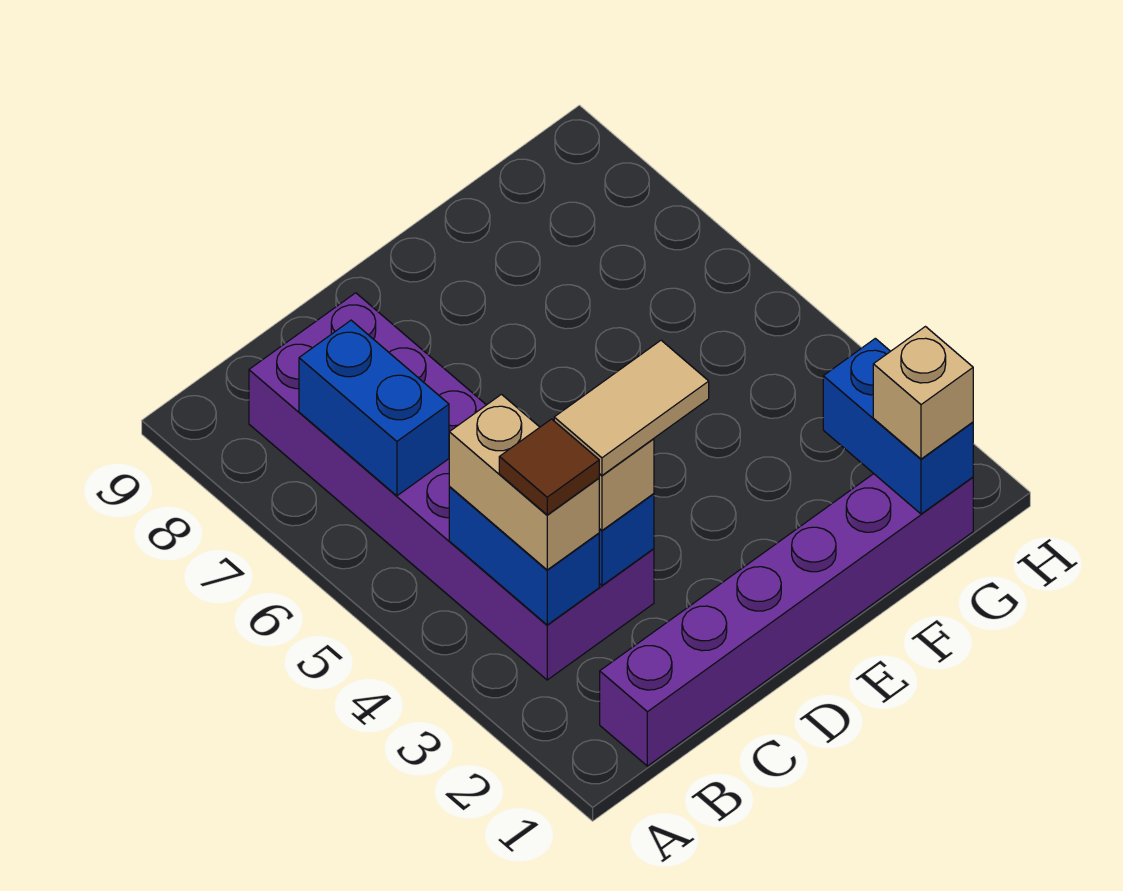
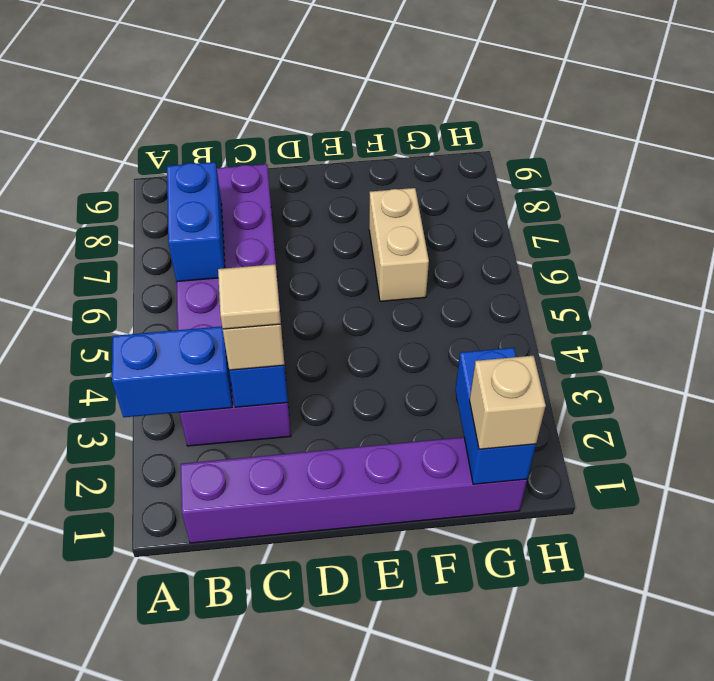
blue 1x2 brick [449,487,599,625] -> blue 1x2 brick turned to [112,326,232,417]
tan 1x2 brick [449,394,599,570] -> tan 1x2 brick moved to [369,188,429,301]
brown 1x1 tile [499,419,599,515] -> none
tan 1x2 tile [554,340,709,475] -> tan 1x1 tile [218,264,281,329]

